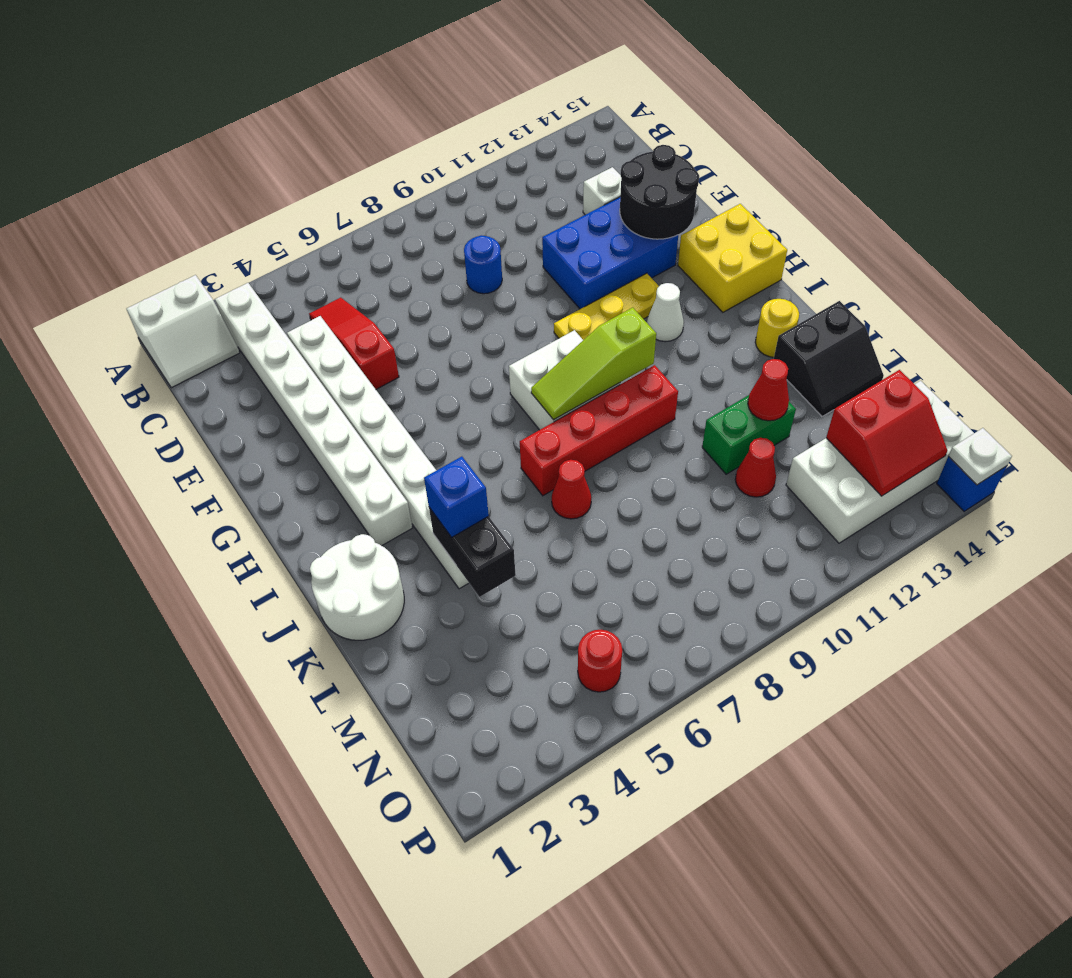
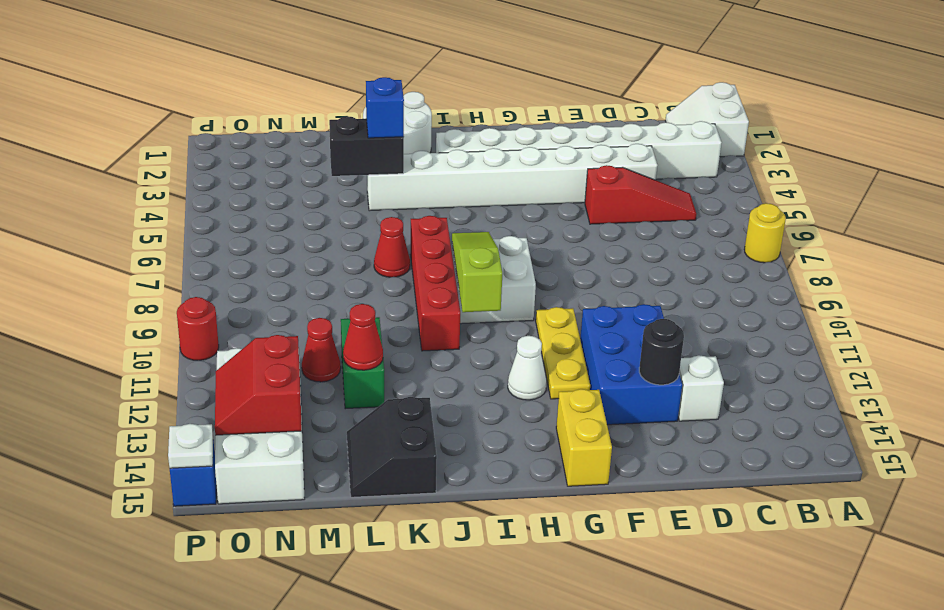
blue 1x1 round brick [464,235,502,294] -> none
black 2x2 round brick [620,145,699,239] -> black 1x1 round brick [639,319,684,385]
yellow 2x2 brick [678,204,787,312] -> yellow 1x2 brick [556,389,612,486]
yellow 1x1 round brick [755,299,799,357] -> yellow 1x1 round brick moved to [744,203,786,263]
red 1x1 round brick [578,630,622,692] -> red 1x1 round brick moved to [177,297,219,360]

